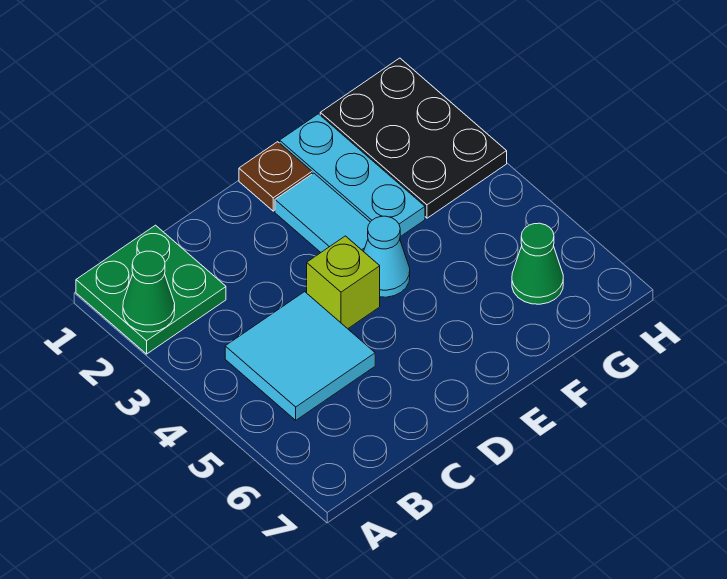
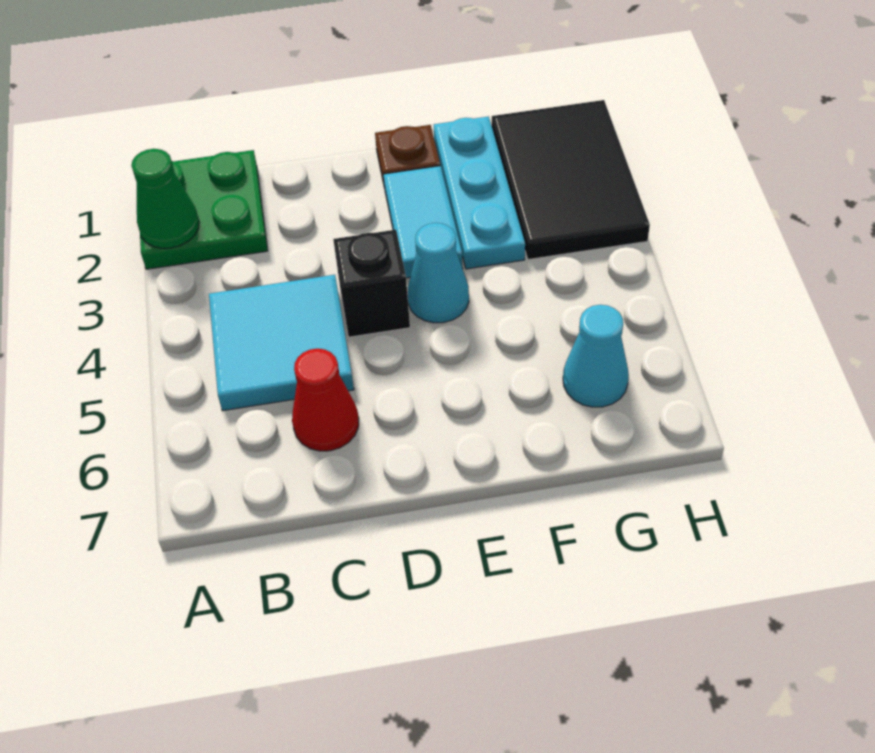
none -> red 1x1 cone [292,349,359,451]
lime 1x1 brick [307,236,380,329] -> black 1x1 brick [333,230,410,337]
black 2x3 plate [320,58,507,218] -> black 2x3 tile [492,100,650,260]
green 1x1 cone [512,223,563,304] -> cyan 1x1 cone [563,305,629,407]

